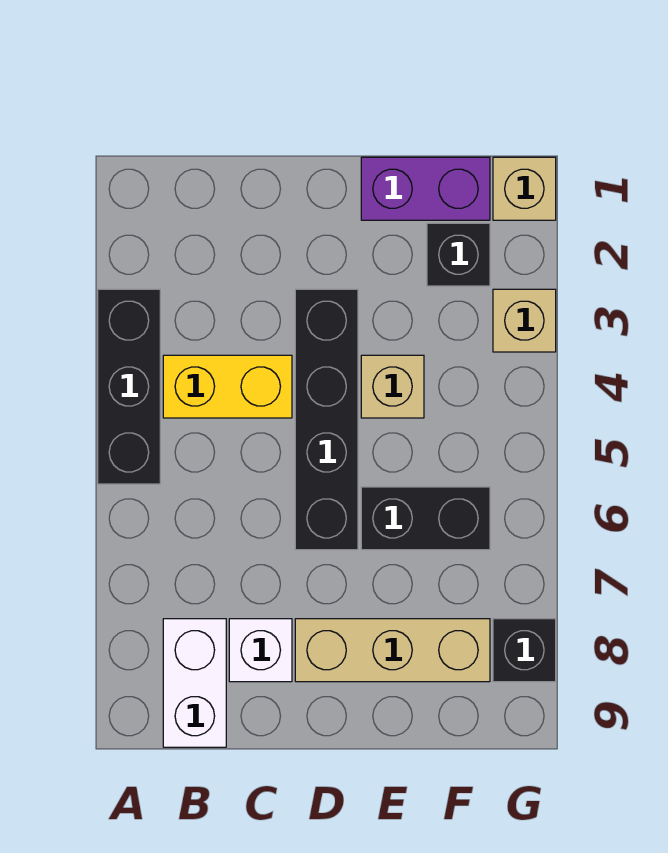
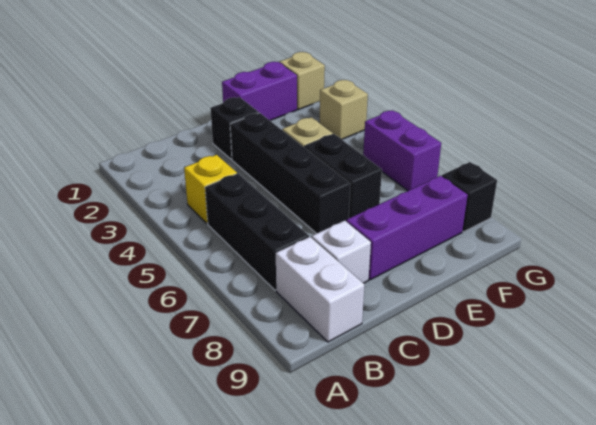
black 1x3 brick [98,289,160,484] -> black 1x3 brick moved to [205,174,309,290]
yellow 1x2 brick [163,355,292,418] -> yellow 1x1 brick [184,155,237,224]
tan 1x3 brick [295,619,490,682] -> purple 1x3 brick [346,176,468,280]
black 1x2 brick [361,487,490,550] -> black 1x2 brick turned to [305,134,382,218]
black 1x1 brick [427,223,490,286] -> black 1x1 brick moved to [210,97,259,160]
none -> purple 1x2 brick [363,110,441,191]

